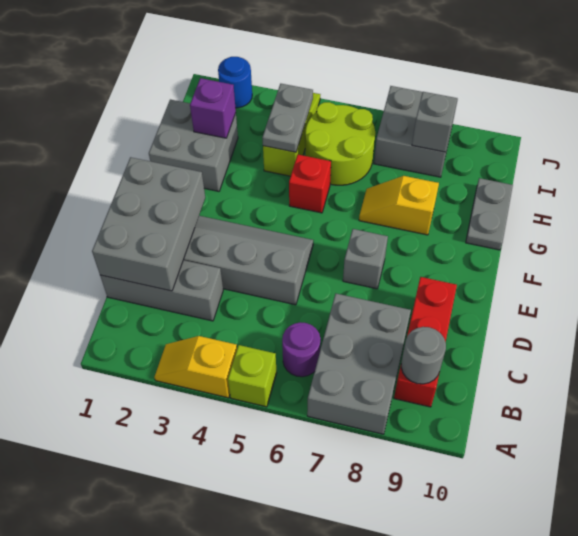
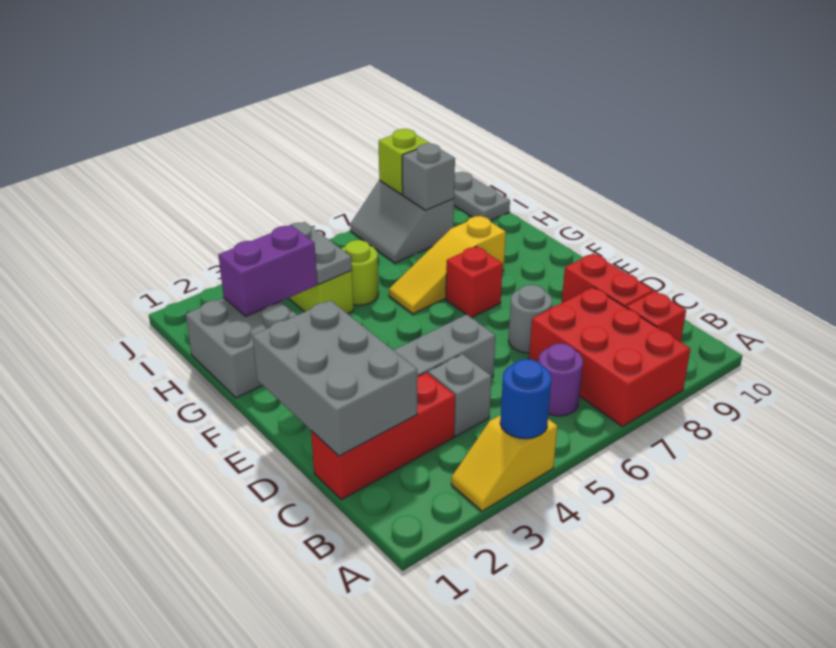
lime 1x1 brick [228,345,277,407] -> lime 1x1 brick moved to [379,129,429,194]
grey 2x3 brick [307,294,411,434] -> red 2x3 brick [529,287,690,427]
grey 1x1 round brick [401,327,446,384] -> grey 1x1 round brick moved to [509,285,552,353]
grey 1x3 brick [100,260,223,321] -> red 1x3 brick [311,372,455,500]
grey 1x1 brick [343,229,388,289] -> grey 1x1 brick moved to [428,354,491,436]
red 1x1 brick [289,155,331,213] -> red 1x1 brick moved to [446,246,503,318]
yellow 1x2 slope [359,176,439,235] -> yellow 1x3 slope [389,216,506,314]
grey 1x2 plate [466,178,513,250] -> grey 1x2 plate moved to [454,172,510,221]
purple 1x1 brick [190,78,236,138] -> purple 1x2 brick [219,225,317,316]
lime 2x2 round brick [305,102,375,185] -> lime 1x1 round brick [342,240,379,305]
grey 2x2 brick [374,86,458,177] -> grey 2x2 slope [350,180,454,263]
blue 1x1 round brick [218,57,252,108] -> blue 1x1 round brick moved to [500,359,551,439]

